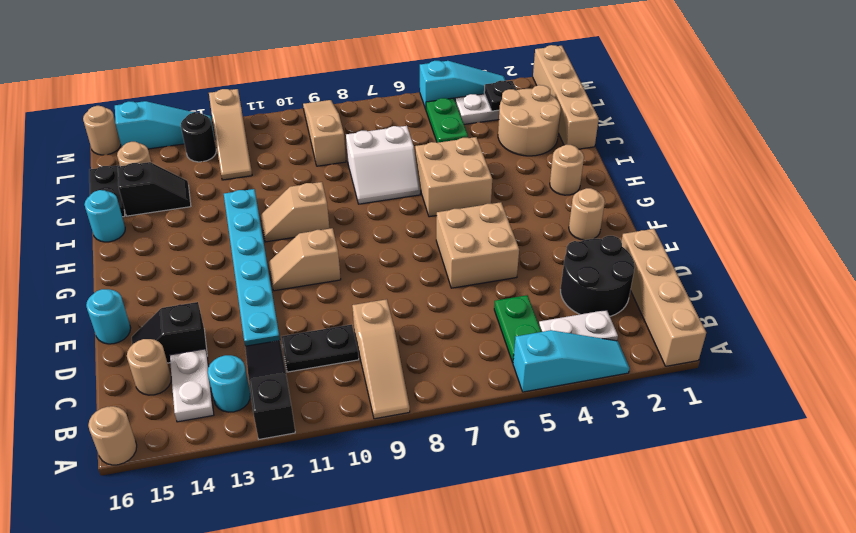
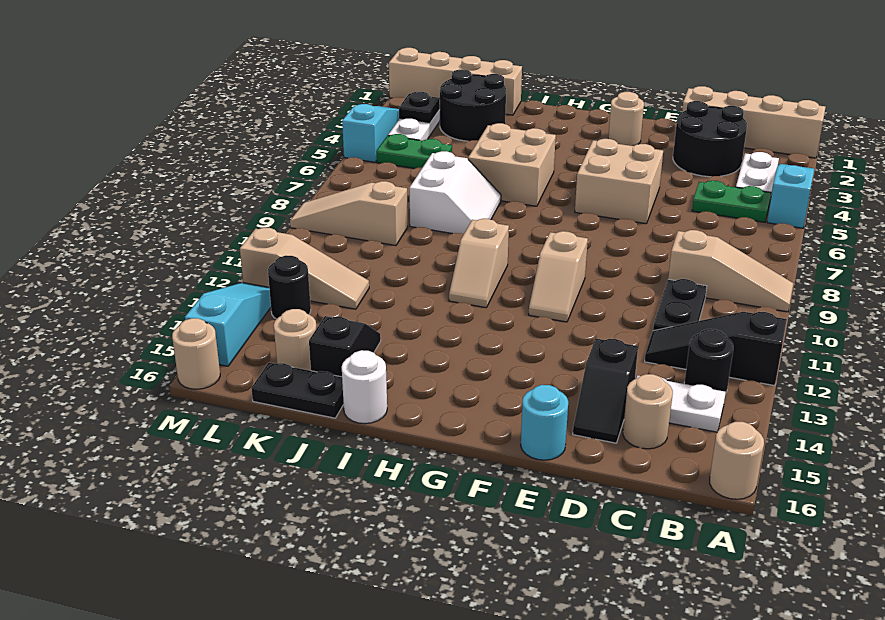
cyan 1x1 round brick [208,355,250,412] -> black 1x1 round brick [684,329,733,392]
cyan 1x6 plate [224,189,280,346] -> none
tan 1x1 round brick [550,145,584,195] -> none
cyan 1x1 round brick [84,190,125,242] -> white 1x1 round brick [342,350,387,424]
tan 2x2 round brick [498,85,561,156] -> black 2x2 round brick [440,70,506,141]

